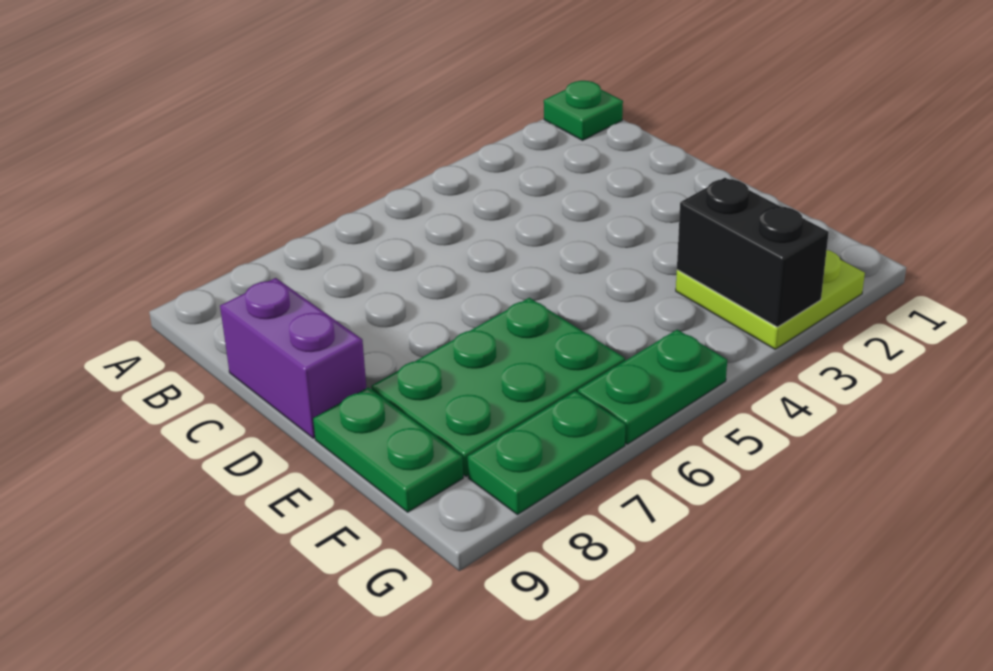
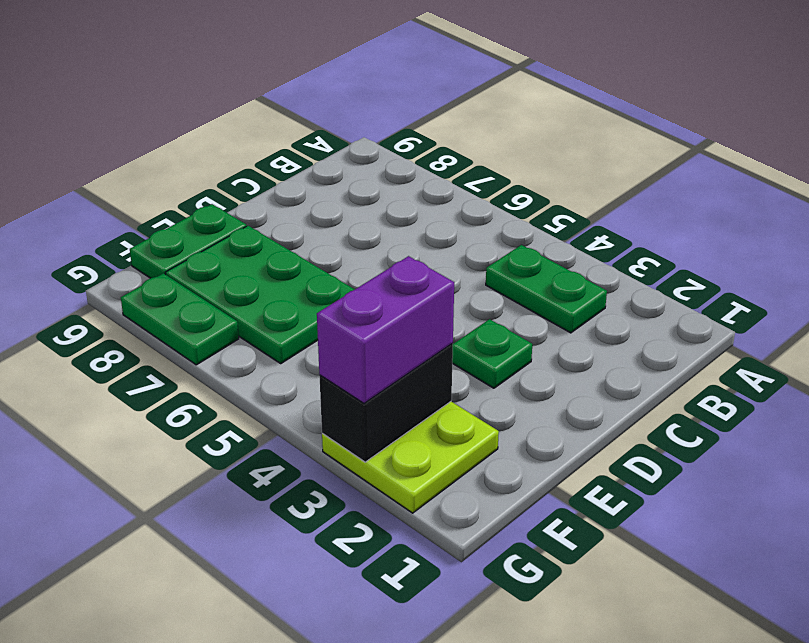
green 1x1 plate [544,81,623,140] -> green 1x1 plate moved to [452,319,532,388]
purple 1x2 brick [220,278,366,438] -> purple 1x2 brick moved to [317,256,454,403]
green 1x2 plate [578,330,727,444] -> green 1x2 plate moved to [486,245,607,333]

